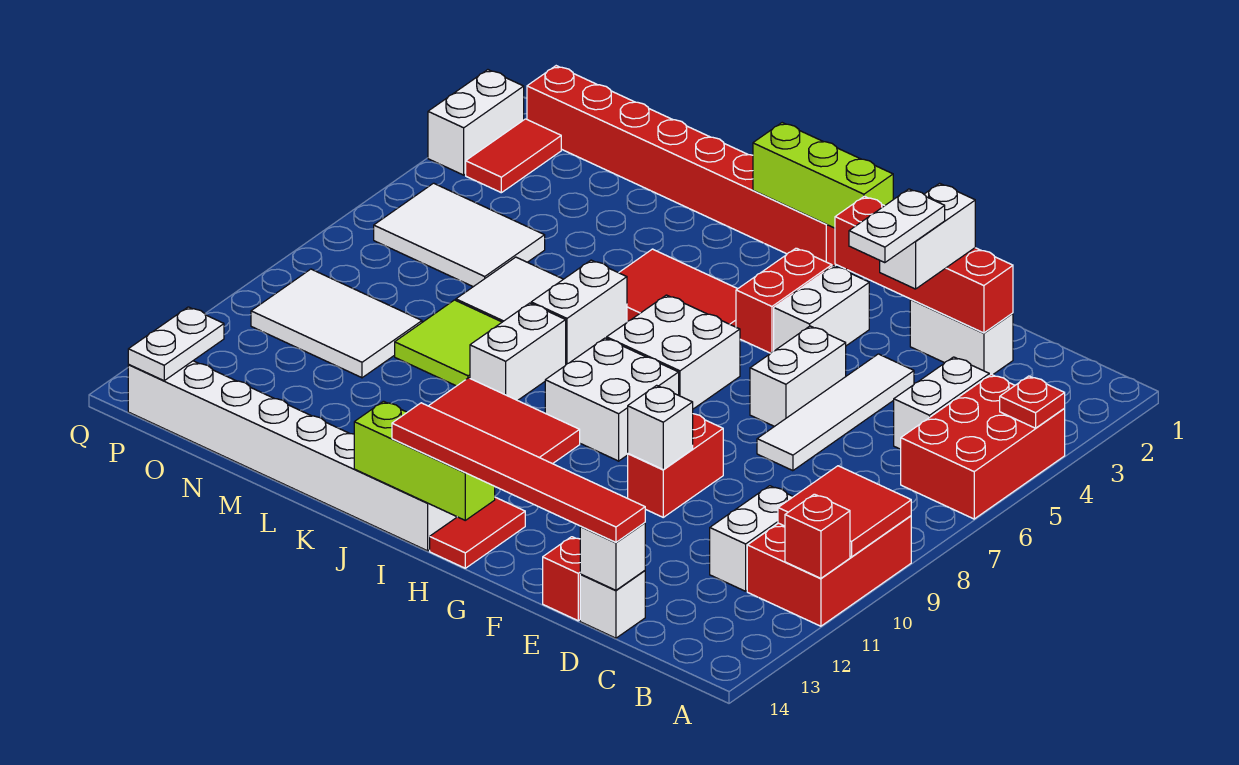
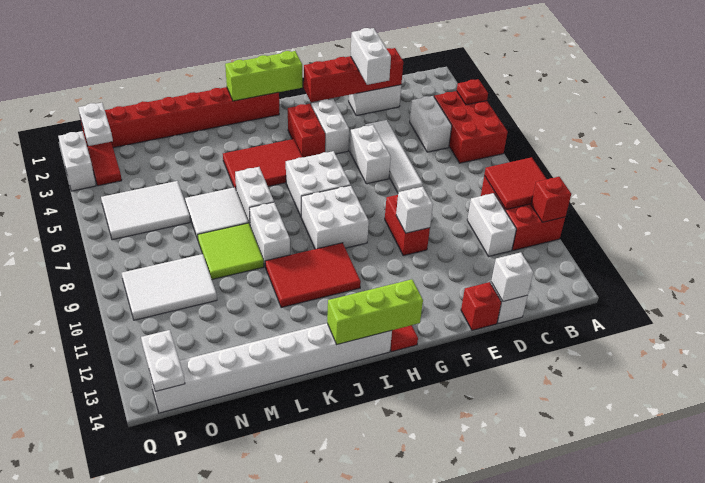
red 1x6 tile [392,403,645,542] -> none
white 1x2 plate [849,189,945,263] -> white 1x2 plate moved to [78,103,113,146]

